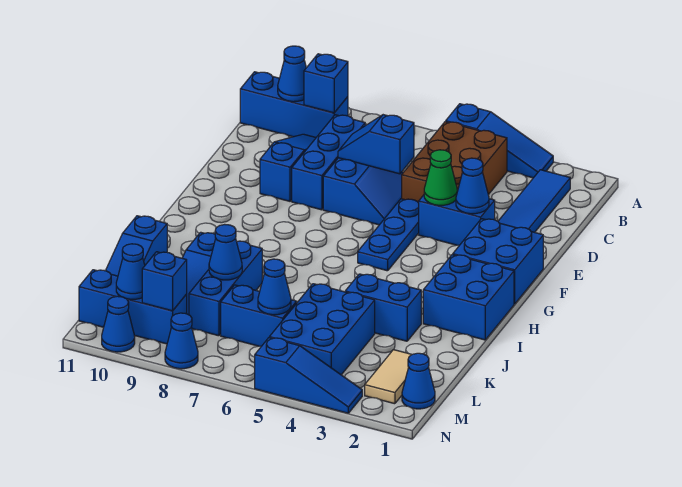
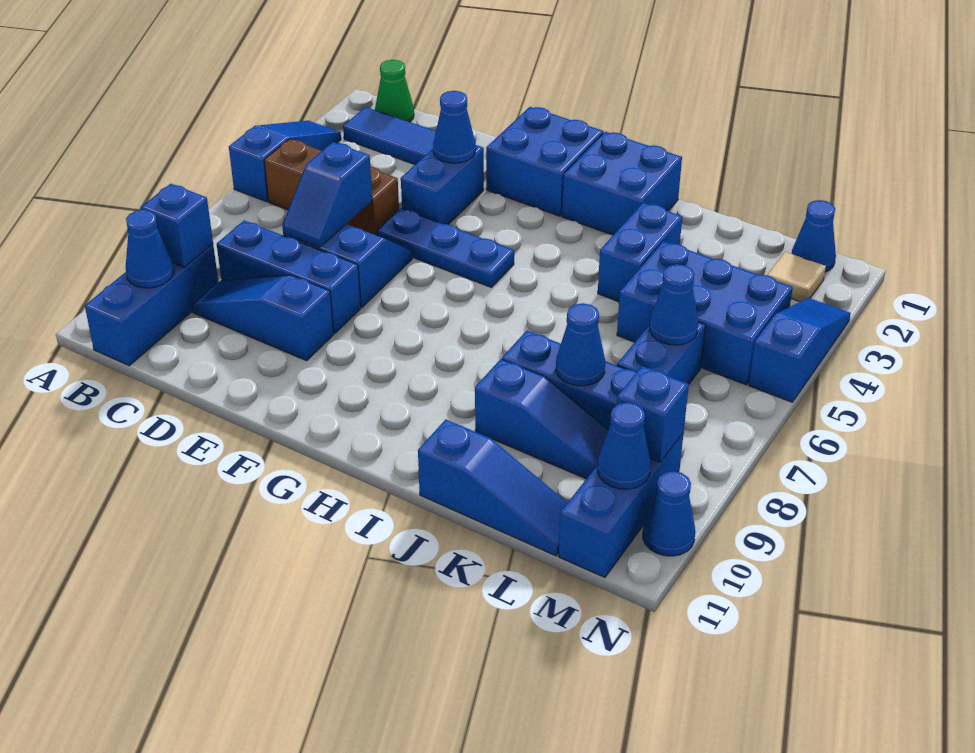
brown 2x3 brick [402,122,507,203] -> brown 1x3 brick [264,139,399,236]
green 1x1 cone [424,150,458,205] -> green 1x1 cone moved to [375,60,414,122]
tan 1x2 tile [365,350,412,404] -> tan 1x1 tile [767,252,826,302]
blue 1x1 cone [165,313,198,369] -> none

